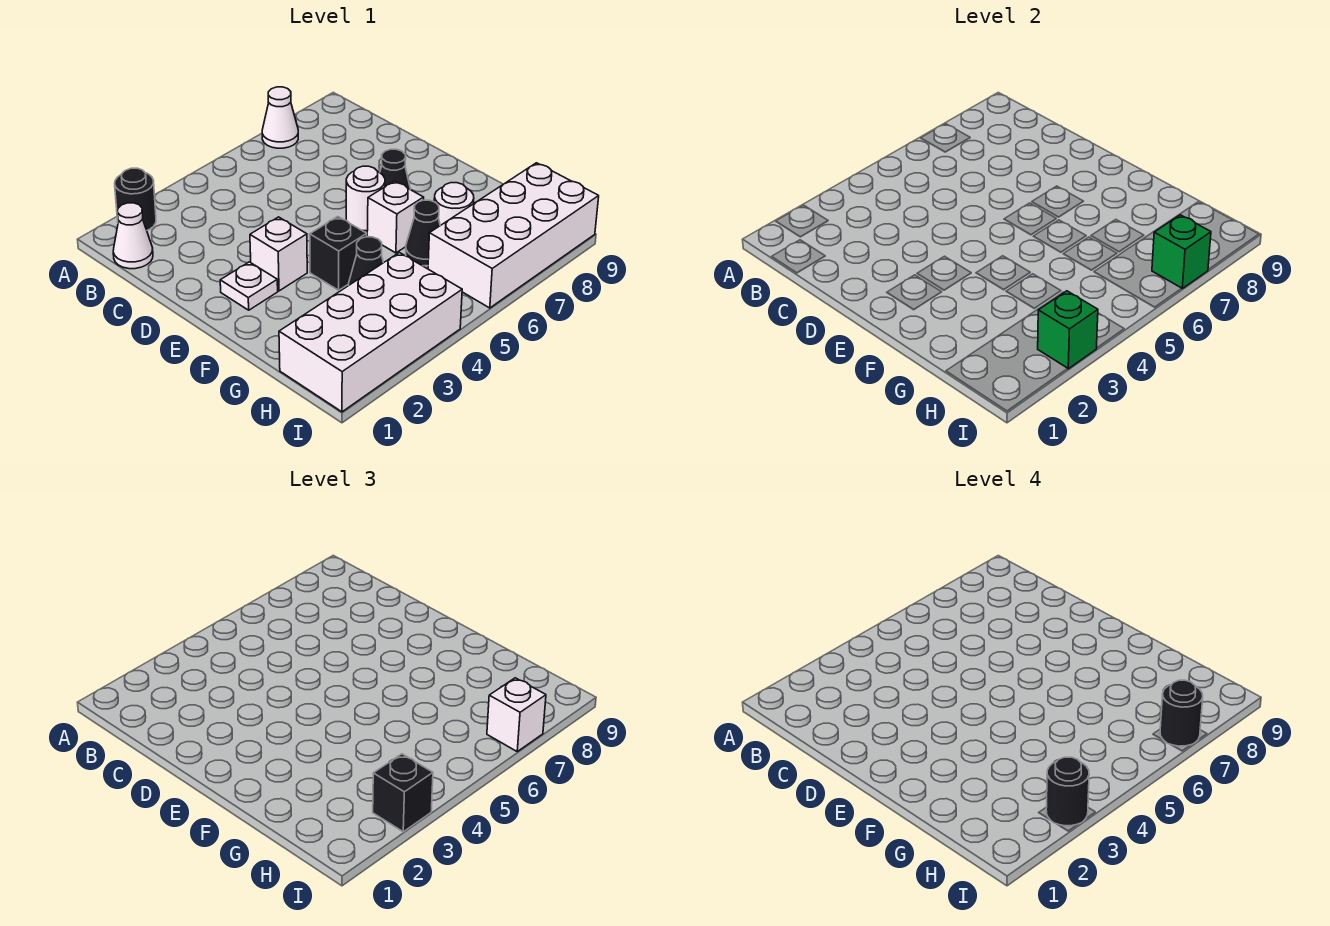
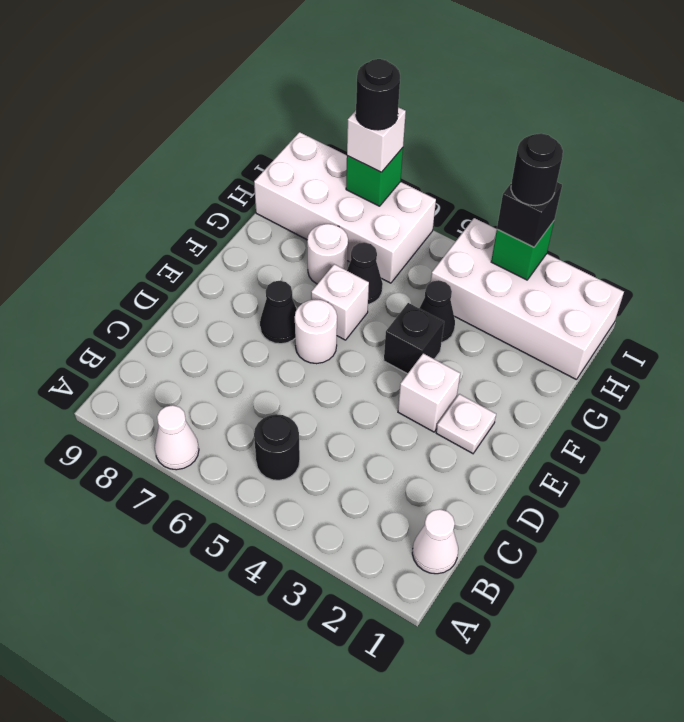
black 1x1 round brick [115,168,156,230] -> black 1x1 round brick moved to [254,414,300,480]

